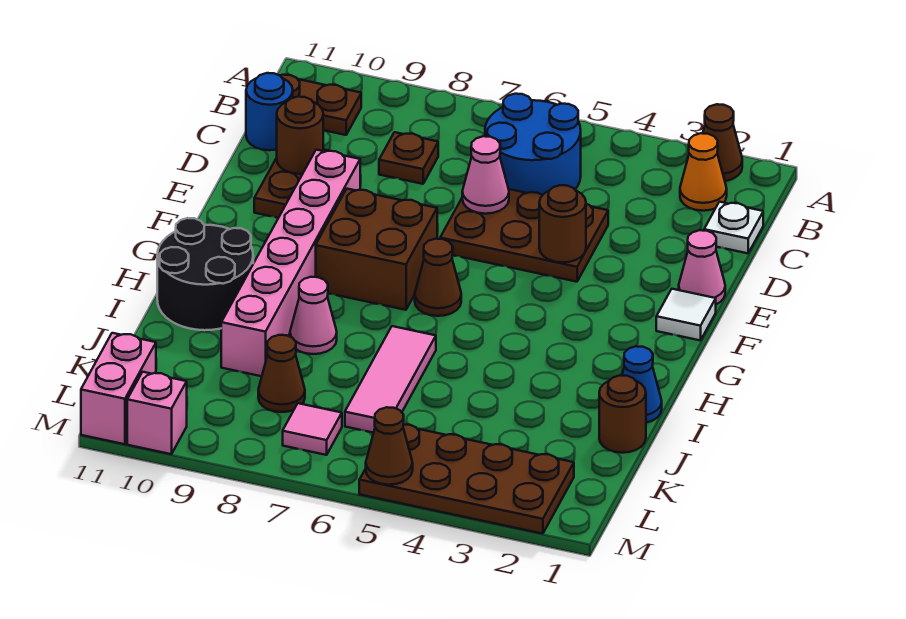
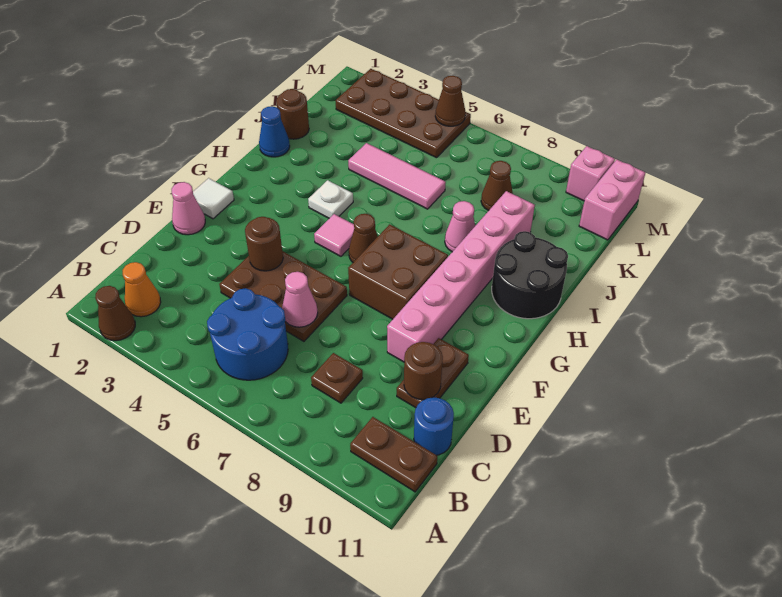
white 1x1 plate [704,202,763,253] -> white 1x1 plate moved to [308,180,353,218]
pink 1x3 tile [345,326,436,433] -> pink 1x3 tile turned to [348,143,446,209]
pink 1x1 tile [283,403,342,455] -> pink 1x1 tile moved to [314,214,354,256]

